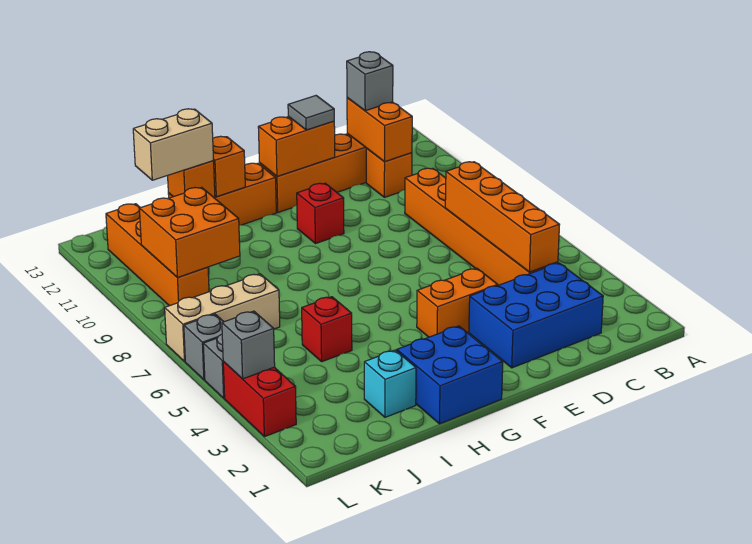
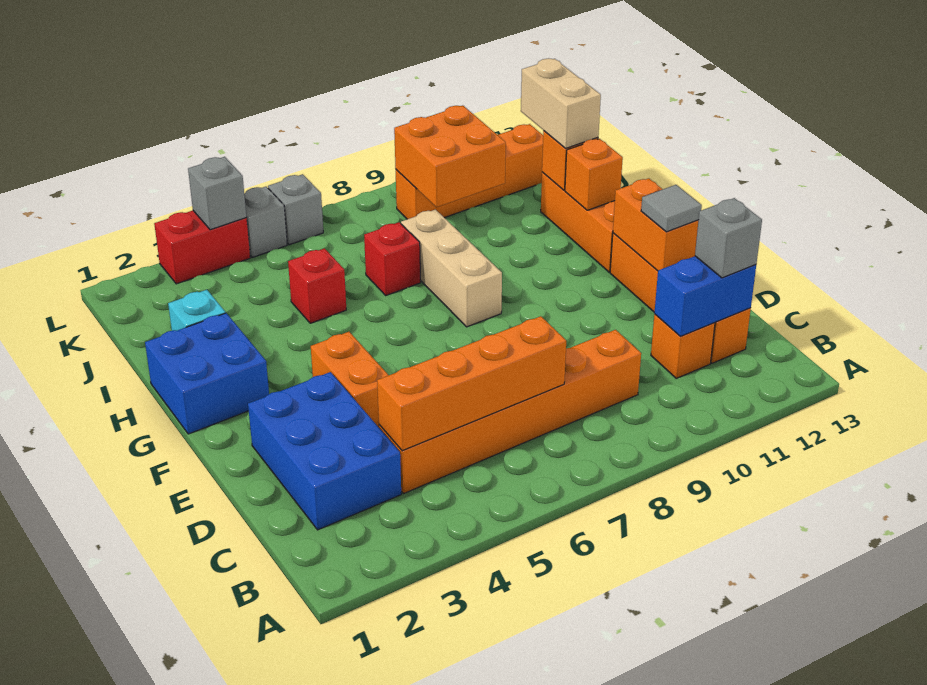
orange 1x2 brick [347,98,412,162] -> blue 1x2 brick [654,256,756,336]
red 1x1 brick [297,183,344,244] -> red 1x1 brick moved to [364,222,421,295]
tan 1x3 brick [165,274,280,361] -> tan 1x3 brick moved to [401,210,502,327]

